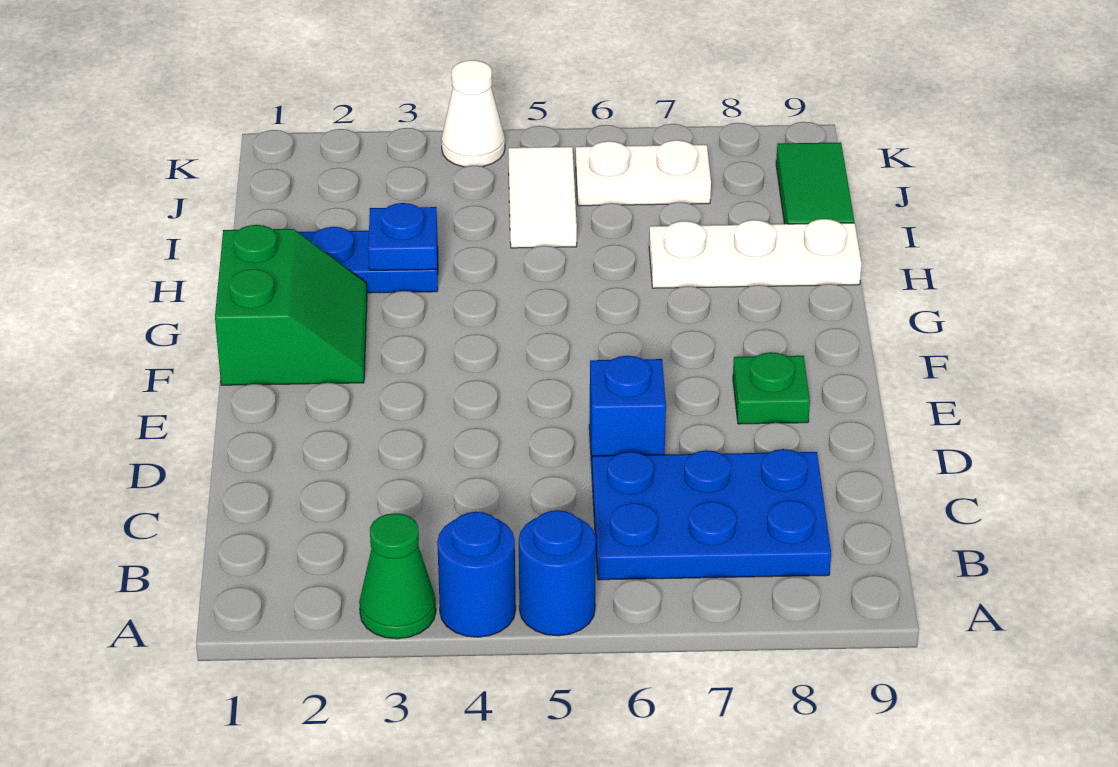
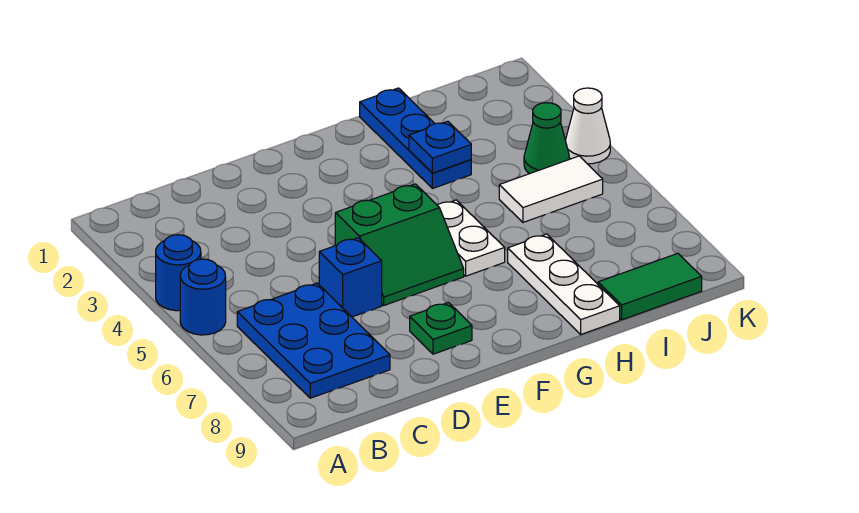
green 1x1 cone [359,513,436,639] -> green 1x1 cone moved to [524,103,570,174]
green 2x2 slope [215,225,367,385] -> green 2x2 slope moved to [335,184,464,305]
white 1x2 plate [576,140,711,206] -> white 1x2 plate moved to [437,200,505,276]

